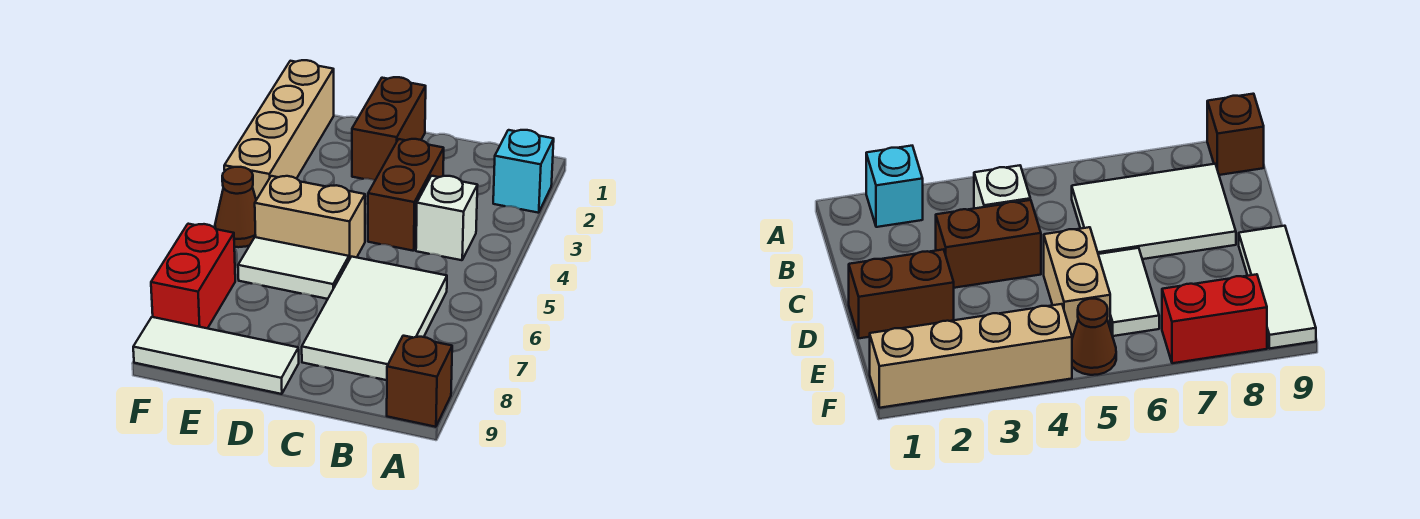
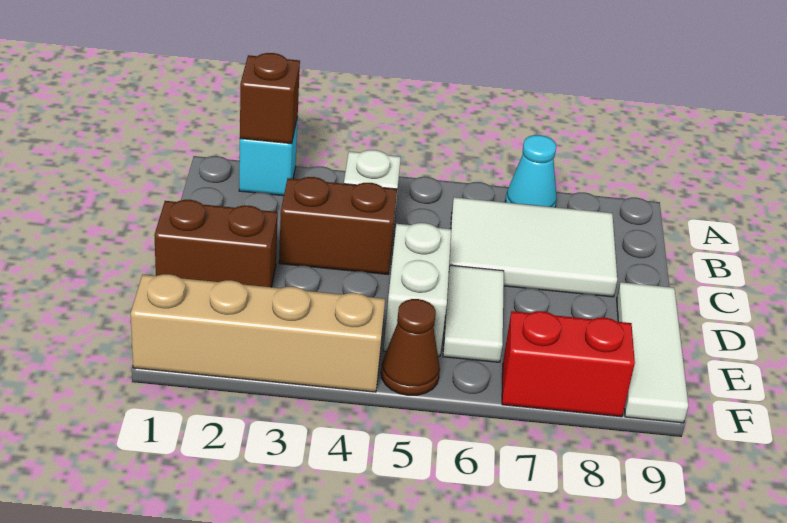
none -> cyan 1x1 cone [505,135,557,207]
brown 1x1 brick [387,336,452,427] -> brown 1x1 brick moved to [240,53,300,144]
tan 1x2 brick [255,176,365,260] -> white 1x2 brick [383,223,451,356]

